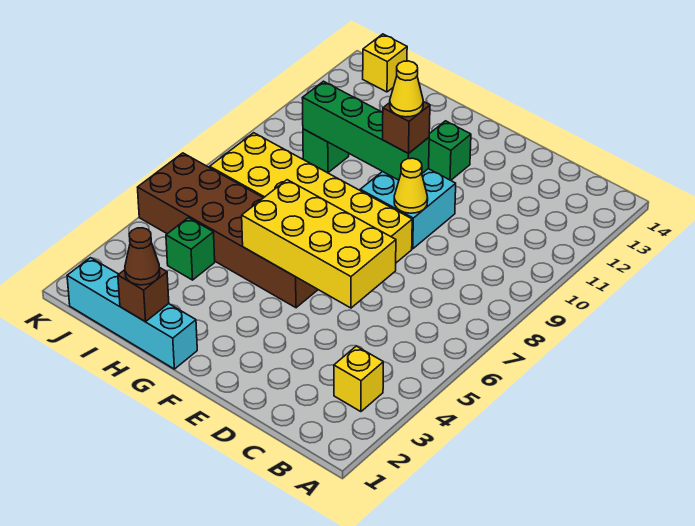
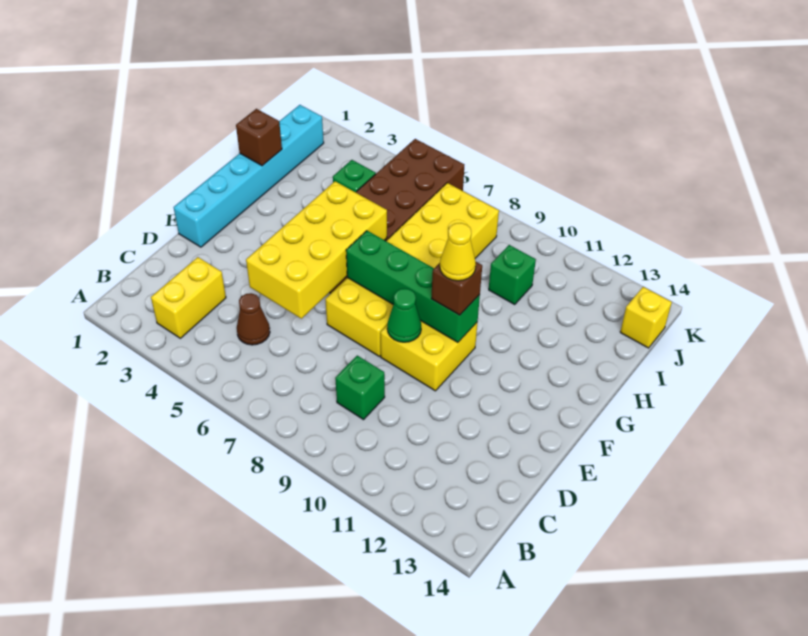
yellow 1x1 brick [334,346,383,412] -> yellow 1x2 brick [151,257,226,338]
cyan 2x2 brick [360,169,456,249] -> yellow 2x2 brick [381,321,477,391]
yellow 1x1 cone [394,158,428,213] -> green 1x1 cone [387,289,421,342]
green 1x4 brick [302,81,429,180] -> green 1x4 brick turned to [346,231,480,342]
green 1x1 brick [428,121,471,180] -> green 1x1 brick moved to [335,356,385,420]
cyan 1x4 brick [67,258,197,369] -> cyan 1x6 brick [174,105,324,247]
brown 1x1 cone [125,228,160,285] -> brown 1x1 cone moved to [237,293,270,345]

